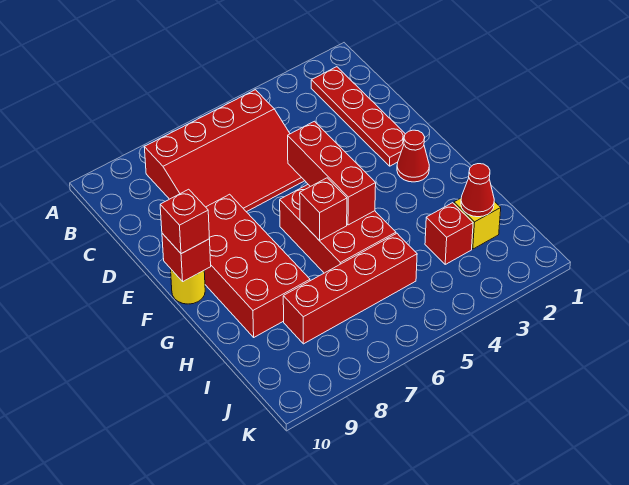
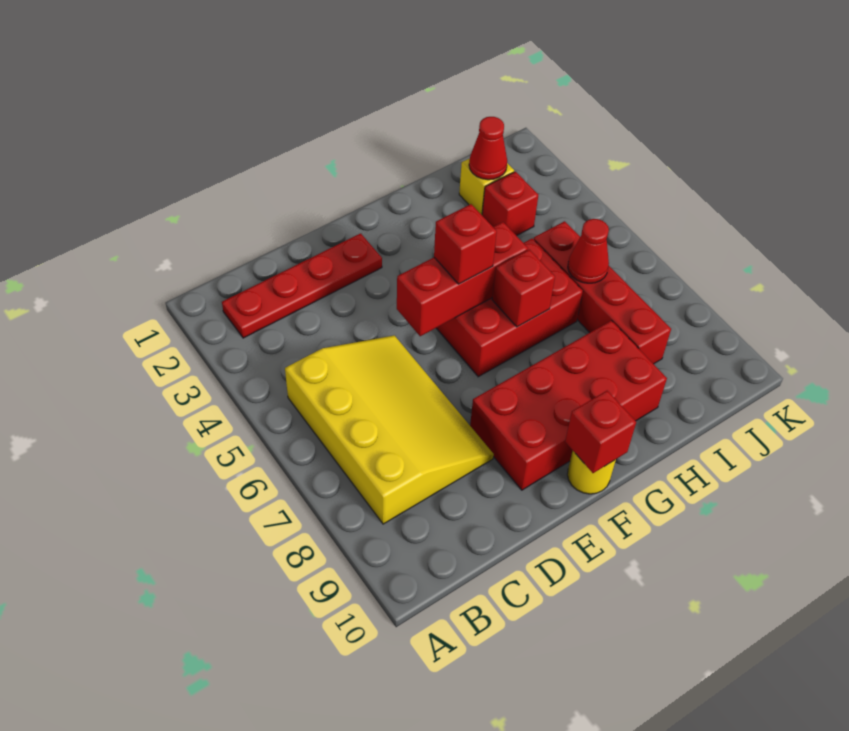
red 3x4 slope [144,90,305,212] -> yellow 3x4 slope [285,335,494,524]
red 1x1 cone [397,130,429,182] -> red 1x1 cone moved to [568,219,609,283]
red 1x1 brick [160,189,210,254] -> red 1x1 brick moved to [434,204,497,284]

